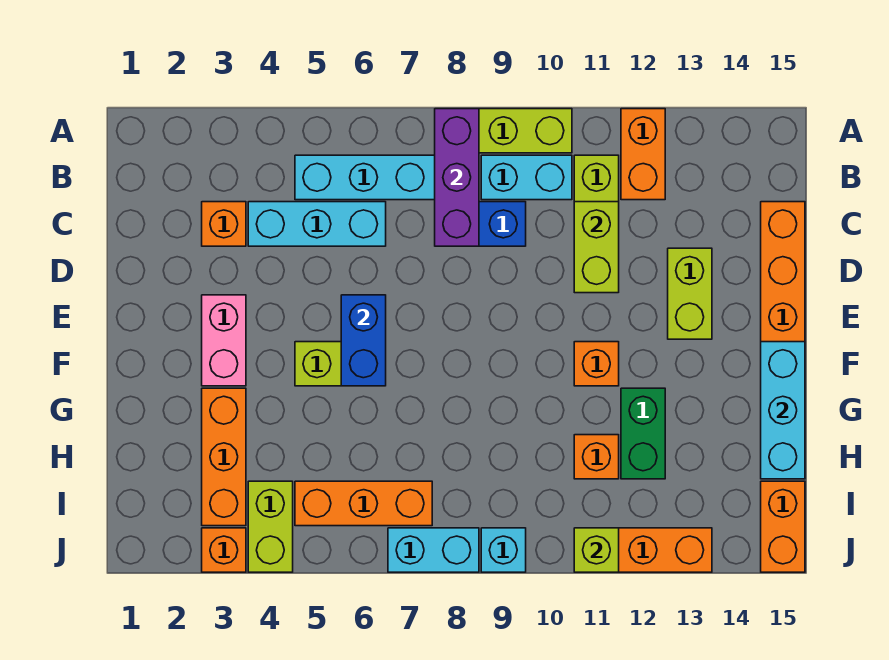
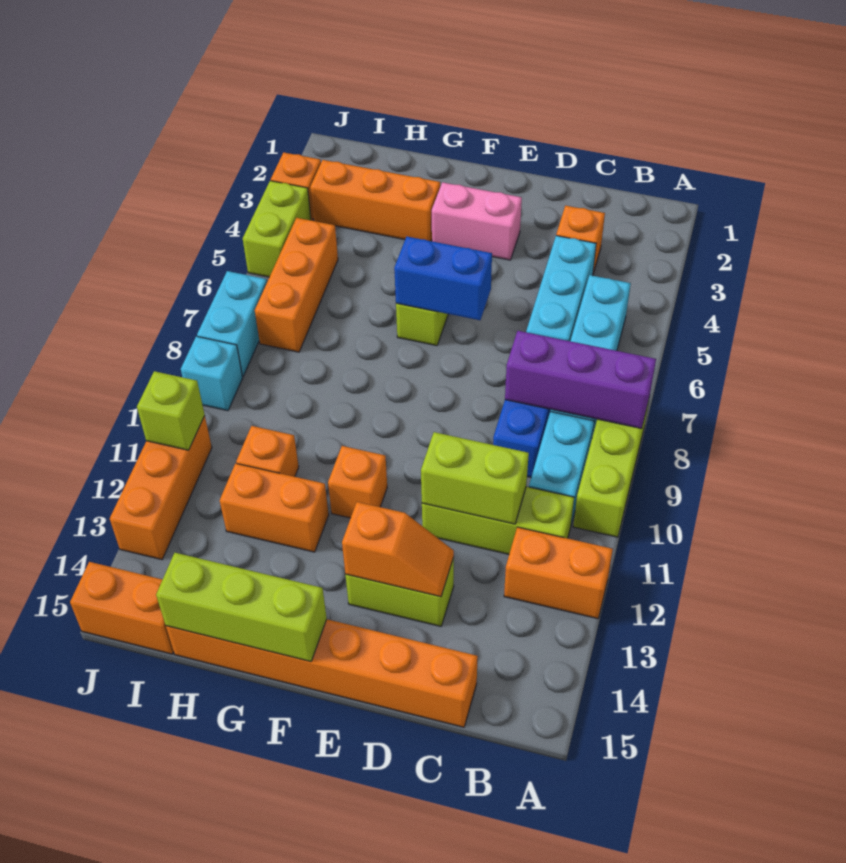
none -> orange 1x2 slope [342,502,454,597]
cyan 1x3 brick [761,342,805,479] -> lime 1x3 brick [156,553,327,662]
green 1x2 brick [621,388,665,479] -> orange 1x2 brick [220,463,329,552]
lime 1x2 brick [248,481,293,572] -> lime 1x2 brick turned to [243,181,311,277]

